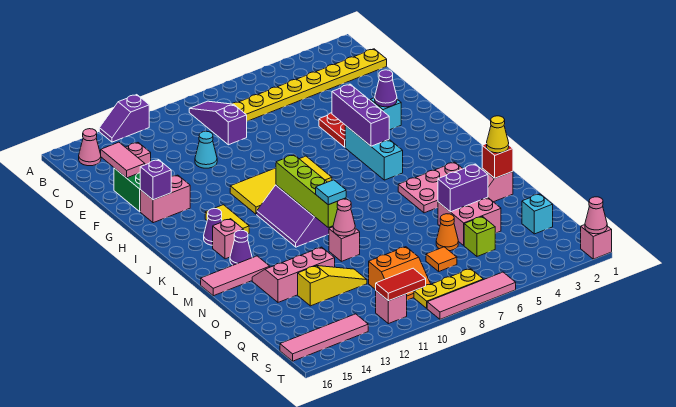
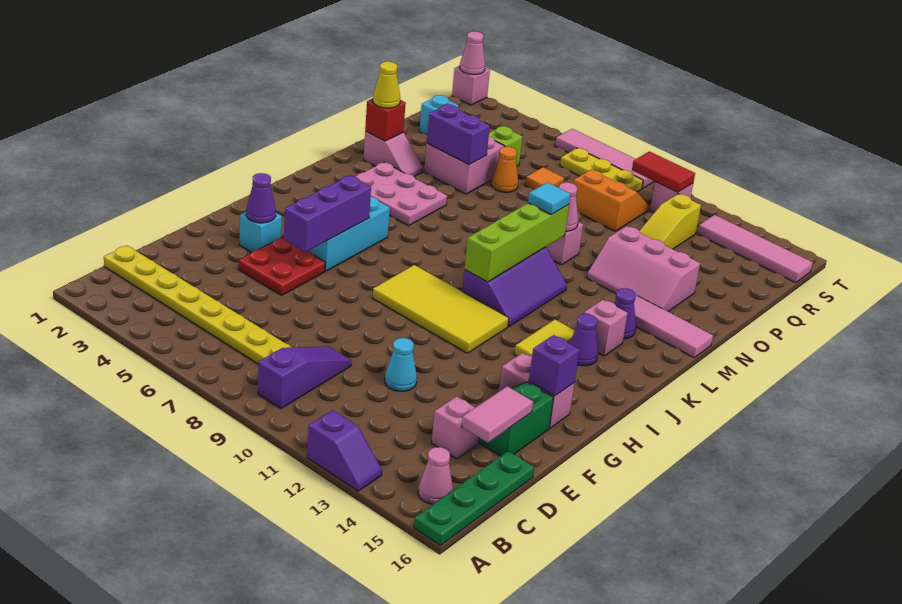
none -> green 1x4 plate [414,451,534,545]
purple 1x3 slope [189,101,247,145] -> purple 1x3 slope turned to [258,346,351,409]
yellow 1x3 slope [298,266,367,306] -> yellow 1x3 slope turned to [639,194,701,249]

